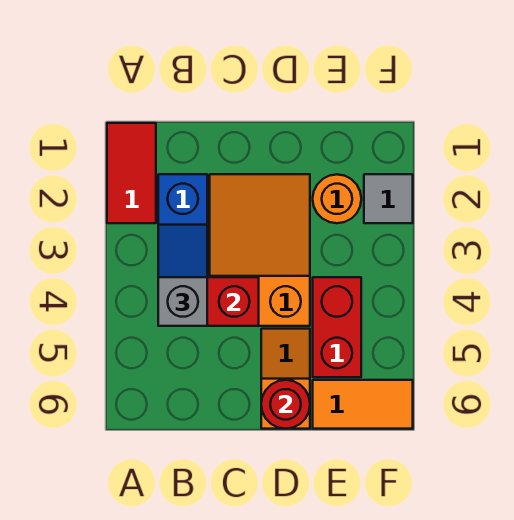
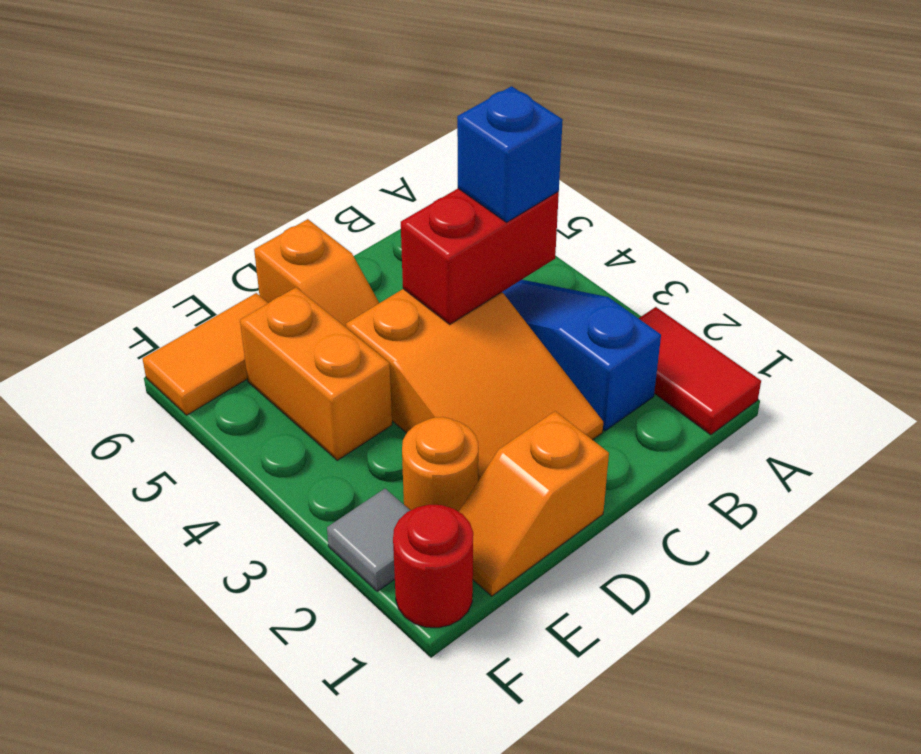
grey 1x1 brick [158,277,207,326] -> blue 1x1 brick [457,86,563,222]
none -> orange 1x2 slope [459,411,609,596]
red 1x1 round brick [261,380,310,429] -> red 1x1 round brick moved to [393,505,473,628]
red 1x2 brick [313,277,361,377] -> orange 1x2 brick [240,287,392,460]

